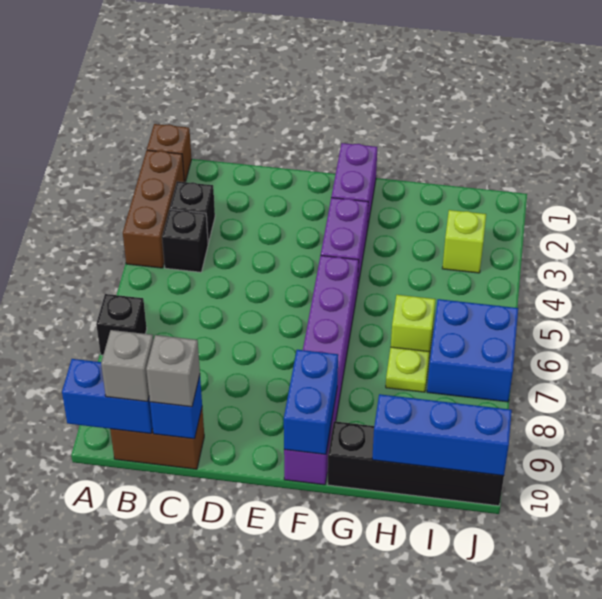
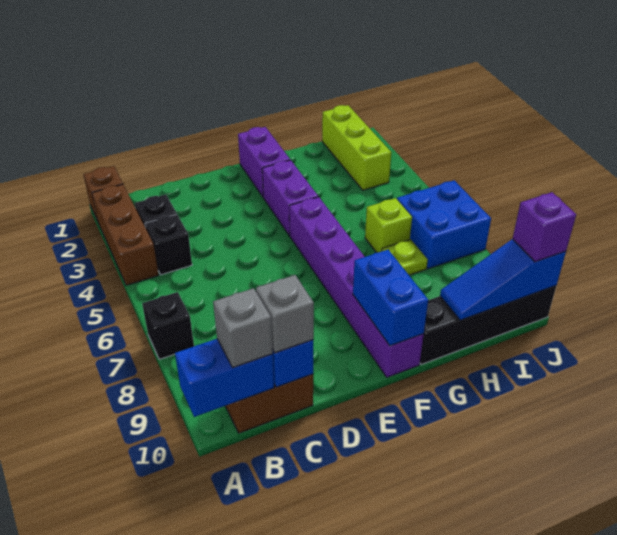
blue 1x3 brick [372,394,512,476] -> blue 1x3 slope [440,239,566,320]
lime 1x1 brick [442,210,486,273] -> lime 1x3 brick [322,105,391,190]
none -> purple 1x1 brick [513,192,576,262]

